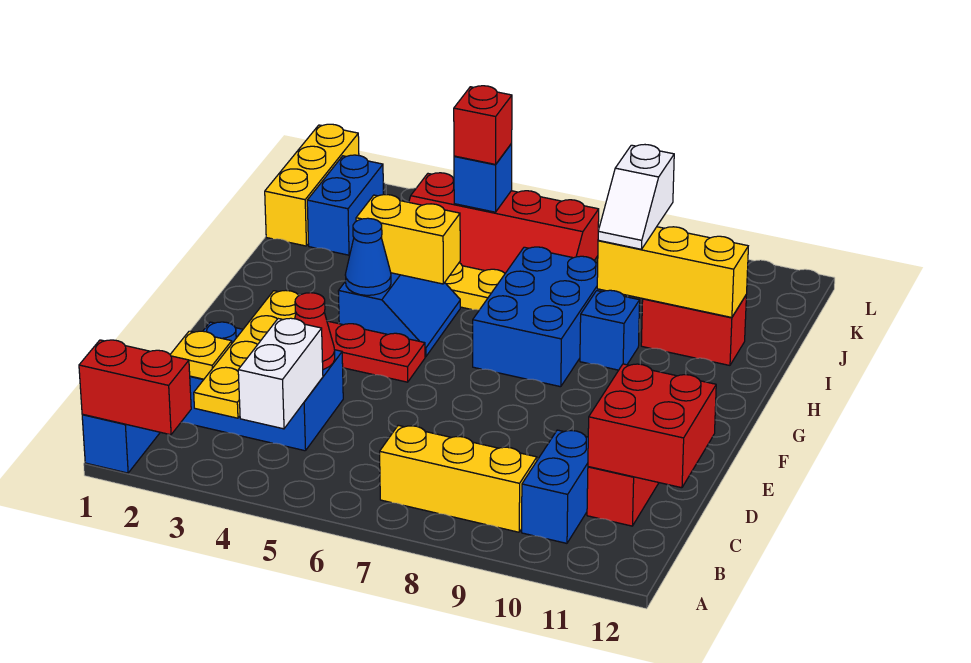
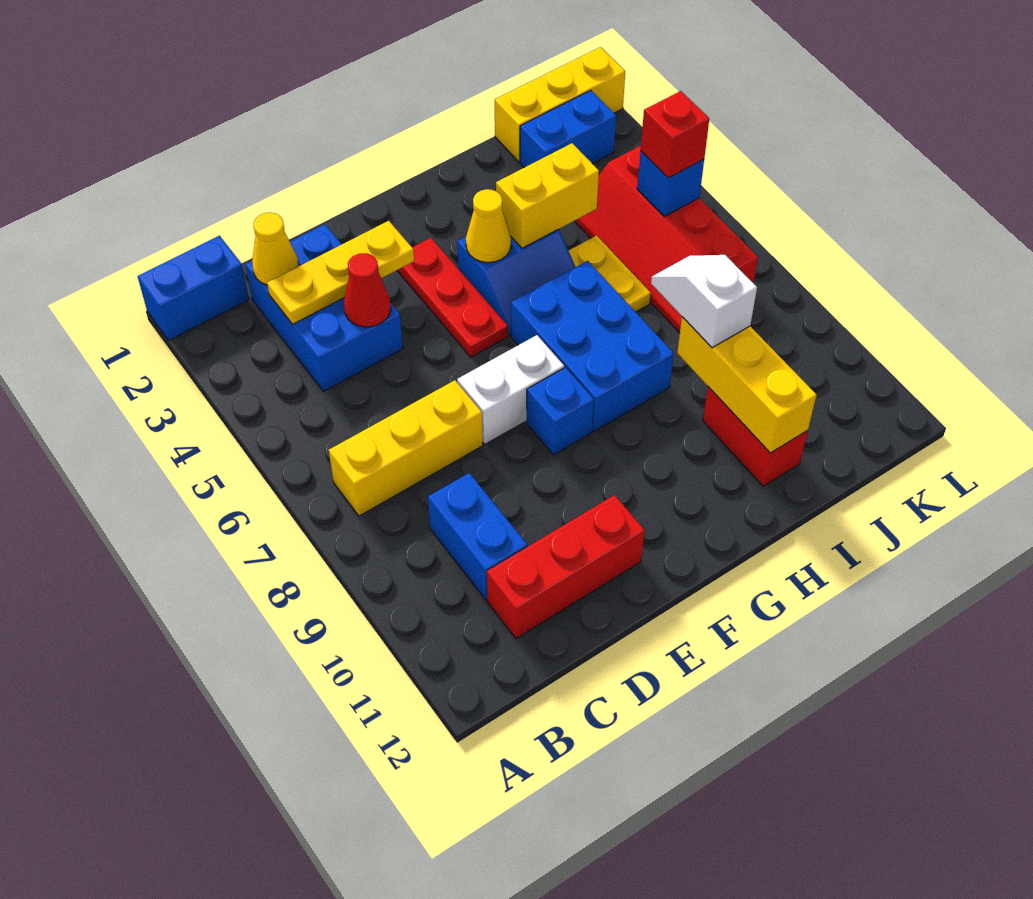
red 1x2 brick [79,340,191,435] -> none
yellow 1x4 plate [194,291,299,418] -> yellow 1x3 plate [267,221,414,324]
white 1x2 brick [238,318,323,429] -> white 1x2 brick moved to [457,335,564,444]
yellow 1x3 brick [380,425,537,532] -> yellow 1x3 brick turned to [329,380,483,516]
blue 1x2 brick [522,430,588,543] -> blue 1x2 brick turned to [428,473,527,600]
yellow 1x1 plate [170,331,232,379] -> yellow 1x1 cone [252,213,299,285]
red 2x2 brick [588,364,716,488] -> none
blue 1x1 cone [345,218,391,295] -> yellow 1x1 cone [466,189,511,263]
blue 2x3 brick [473,247,605,387] -> blue 2x3 brick turned to [511,261,674,432]
yellow 1x2 brick [356,195,460,284] -> yellow 1x2 brick turned to [496,143,599,248]
blue 1x1 brick [580,290,640,370] -> blue 1x1 brick moved to [527,367,594,455]
white 1x2 slope [598,145,674,249] -> white 1x2 slope turned to [651,255,757,348]

